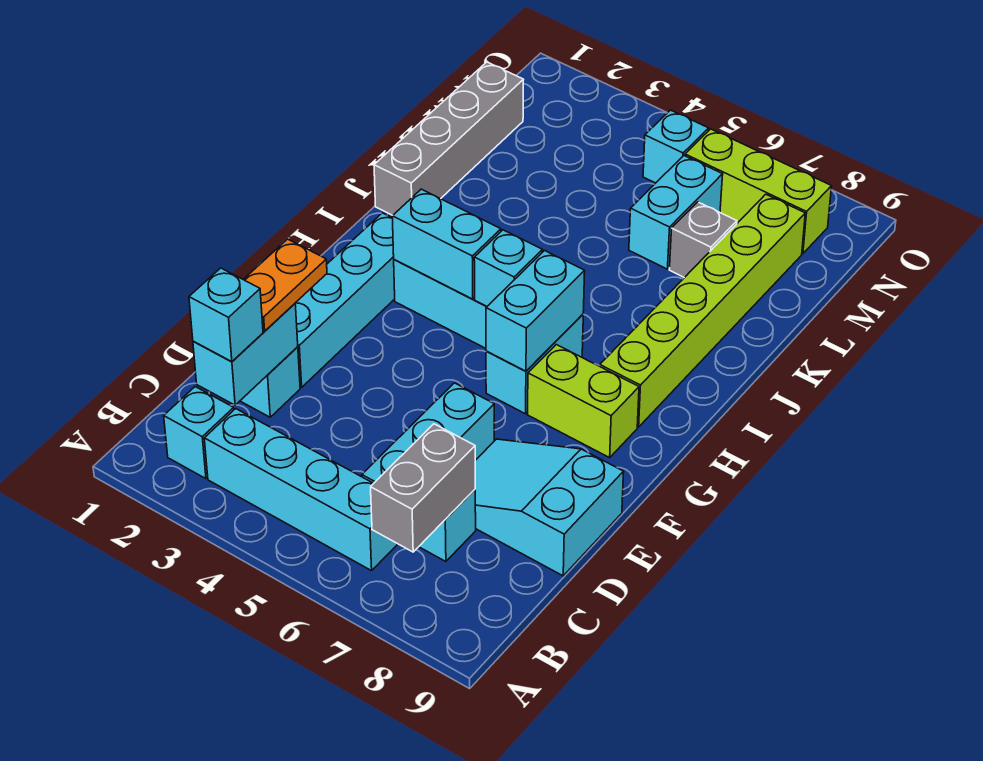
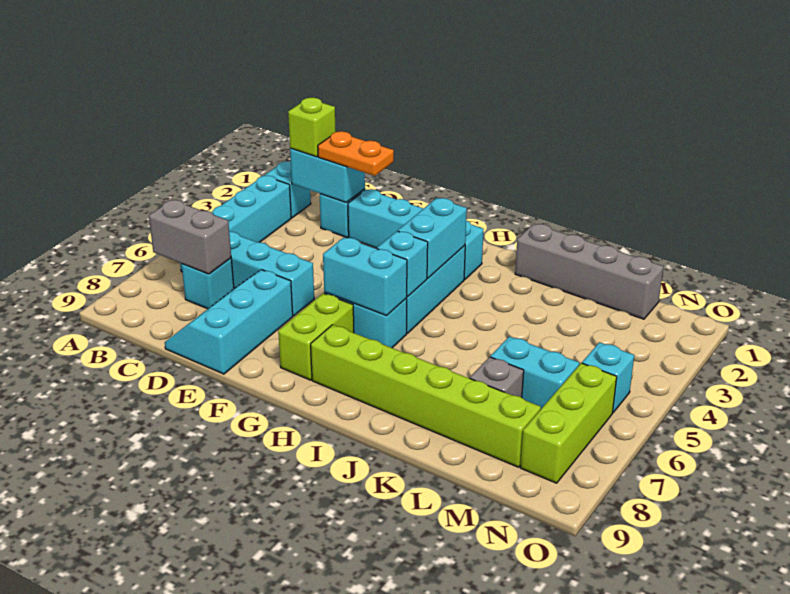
cyan 1x1 brick [189,268,263,362] -> lime 1x1 brick [288,97,336,157]
cyan 2x3 slope [475,439,624,576] -> cyan 2x3 slope turned to [165,270,293,374]

